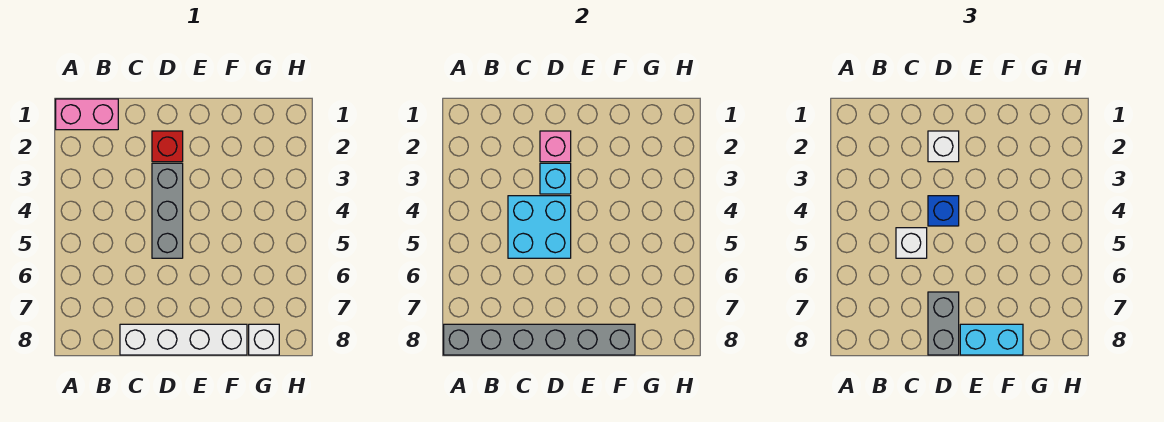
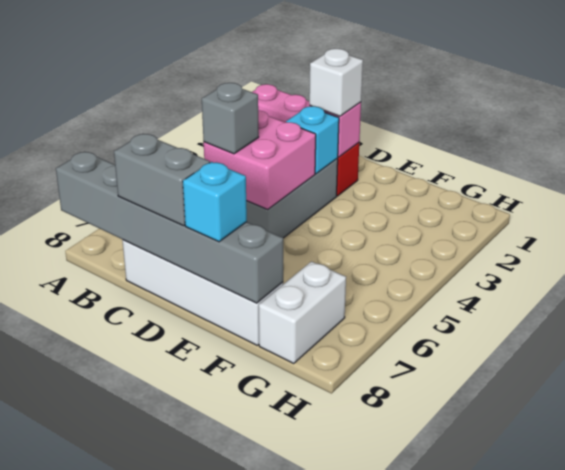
cyan 2x2 brick [508,196,571,258] -> pink 2x2 brick [204,110,316,210]
white 1x1 brick [896,228,927,258] -> grey 1x1 brick [202,83,259,154]
blue 1x1 brick [928,196,959,226] -> none
grey 1x2 brick [928,292,959,355] -> grey 1x2 brick turned to [114,134,210,226]
cyan 1x2 brick [960,324,1023,355] -> cyan 1x1 brick [183,162,247,242]
white 1x1 brick [249,324,279,355] -> white 1x2 brick [259,262,346,363]

